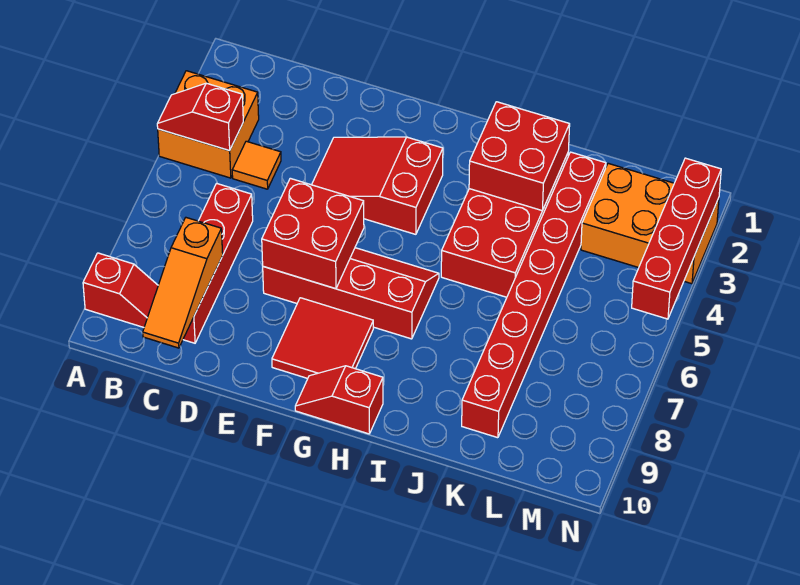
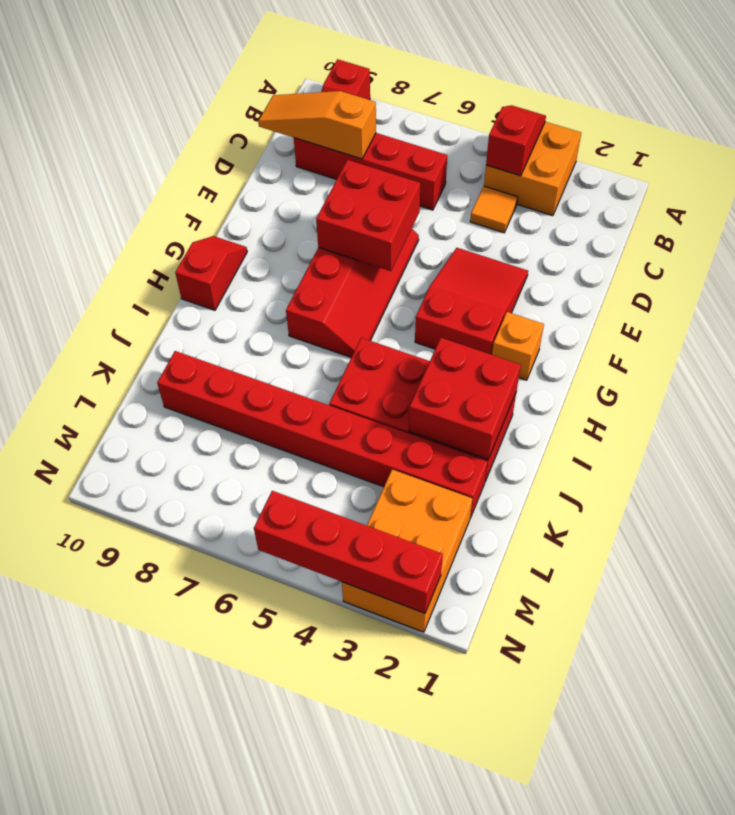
red 2x2 tile [272,298,373,378] -> none
none -> orange 1x1 brick [492,312,544,380]

